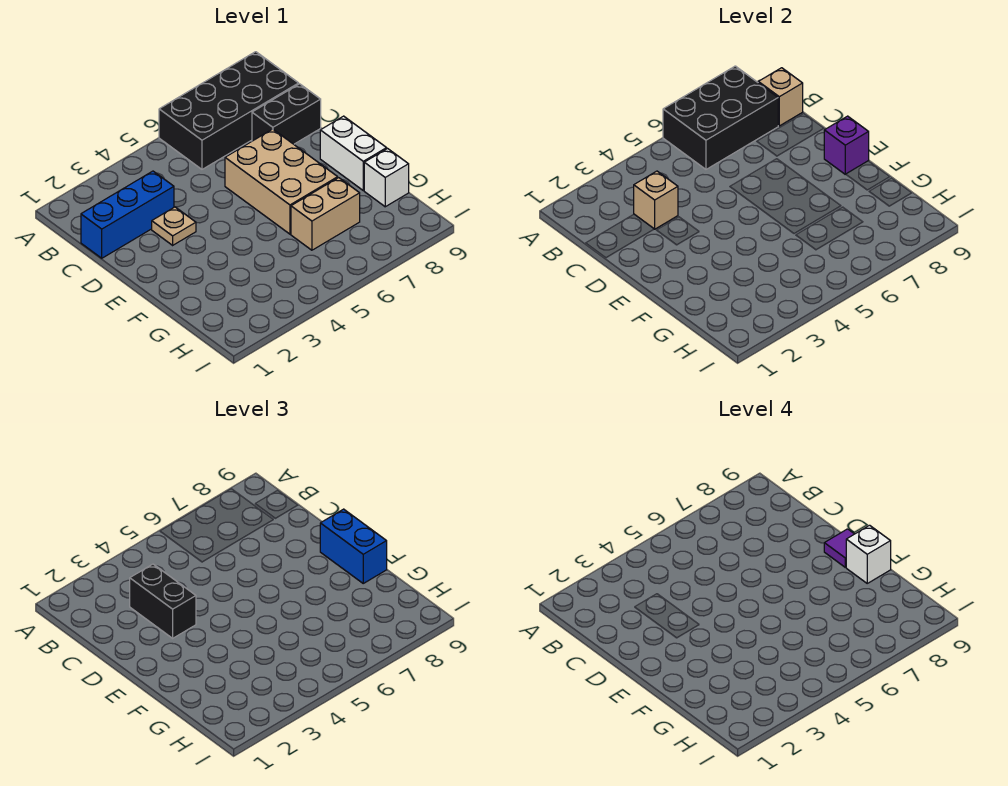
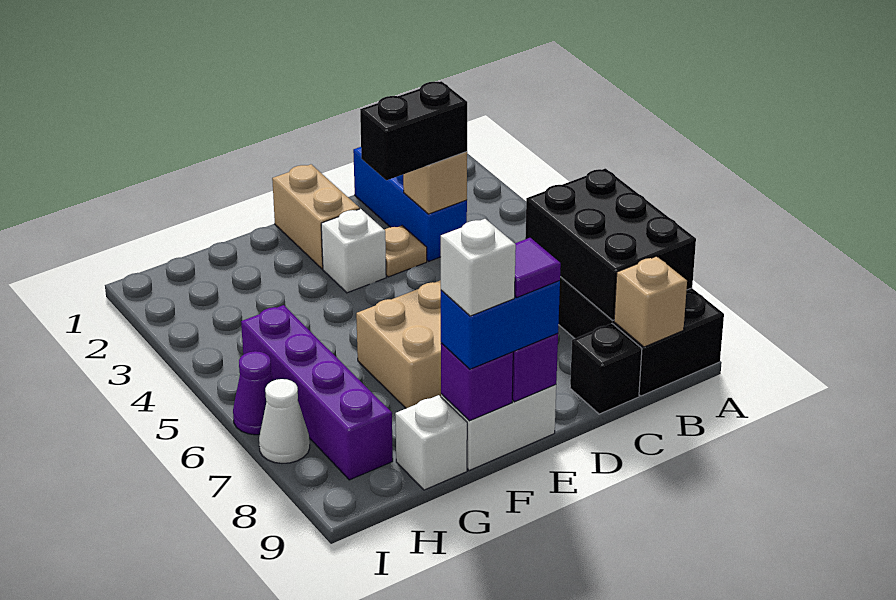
black 1x2 brick [252,84,321,144] -> black 1x1 brick [570,324,642,414]
none -> white 1x1 brick [321,209,386,293]
none -> purple 1x1 brick [441,343,513,421]
tan 1x2 brick [291,178,360,250] -> tan 1x2 brick moved to [272,164,360,269]
none -> purple 1x4 brick [241,305,393,480]
none -> purple 1x1 cone [233,351,274,435]
none -> white 1x1 cone [259,379,310,463]

